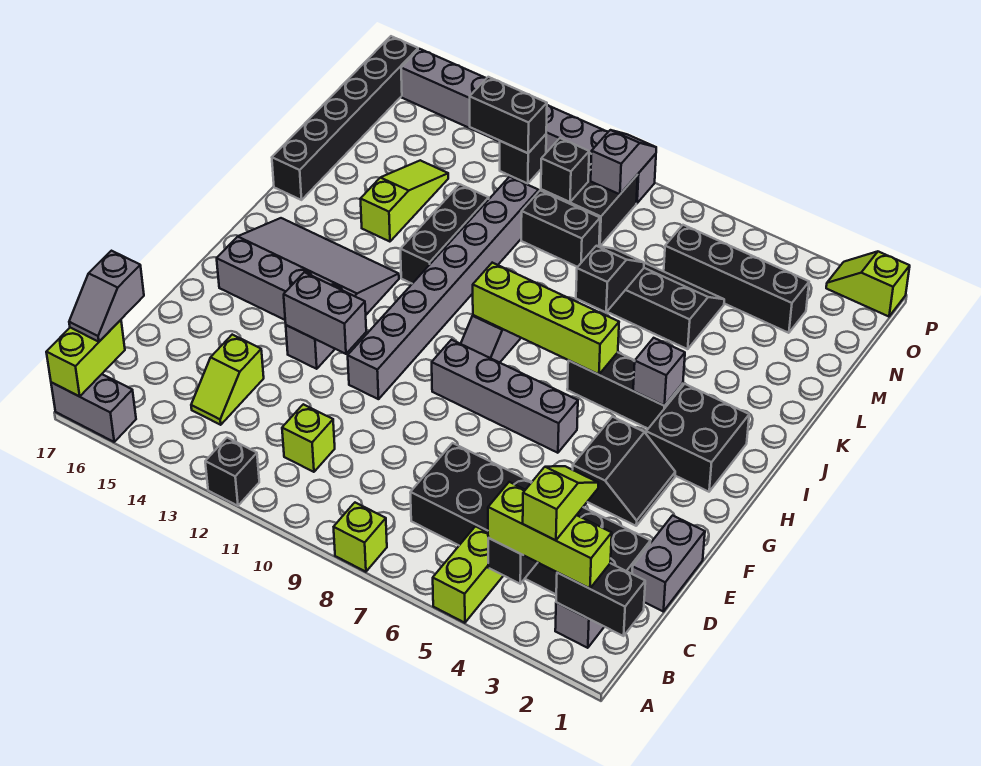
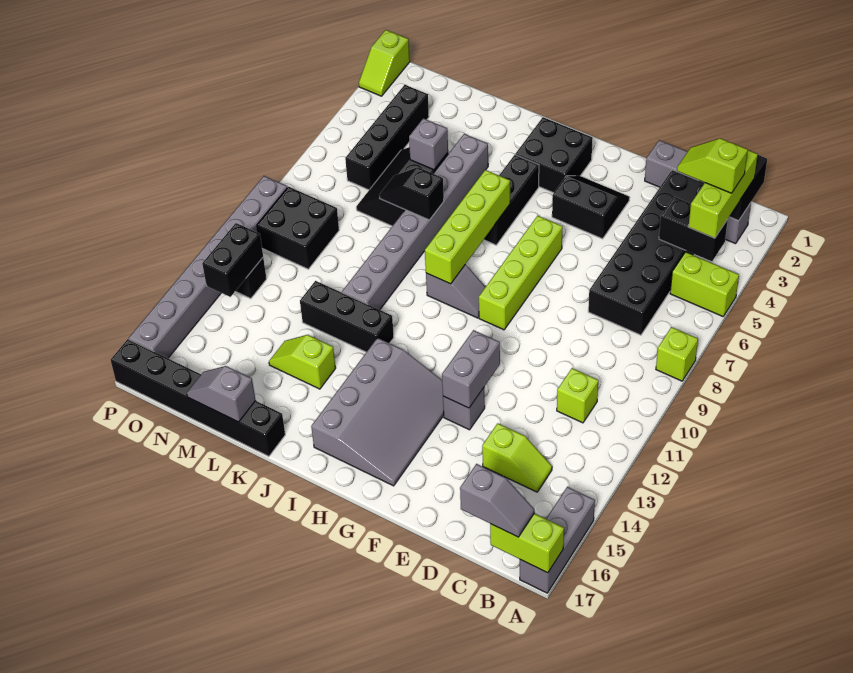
black 1x1 brick [205,438,259,506] -> none
grey 1x2 brick [51,374,136,442] -> grey 1x3 brick [520,487,595,593]
grey 1x8 brick [348,177,539,399] -> grey 1x8 brick turned to [342,134,488,310]
grey 1x4 brick [432,340,578,453] -> lime 1x4 brick [479,216,563,330]
grey 3x4 slope [217,218,399,320] -> grey 3x4 slope turned to [311,338,444,486]
grey 1x1 brick [633,338,685,405] -> grey 1x1 brick moved to [409,118,448,170]
lime 1x3 slope [361,160,448,242] -> lime 1x2 slope [269,335,336,389]
black 1x2 brick [521,191,600,267] -> none
black 1x1 brick [541,138,589,202] -> none
grey 1x2 slope [591,130,656,194] -> grey 1x2 slope moved to [187,366,256,422]

